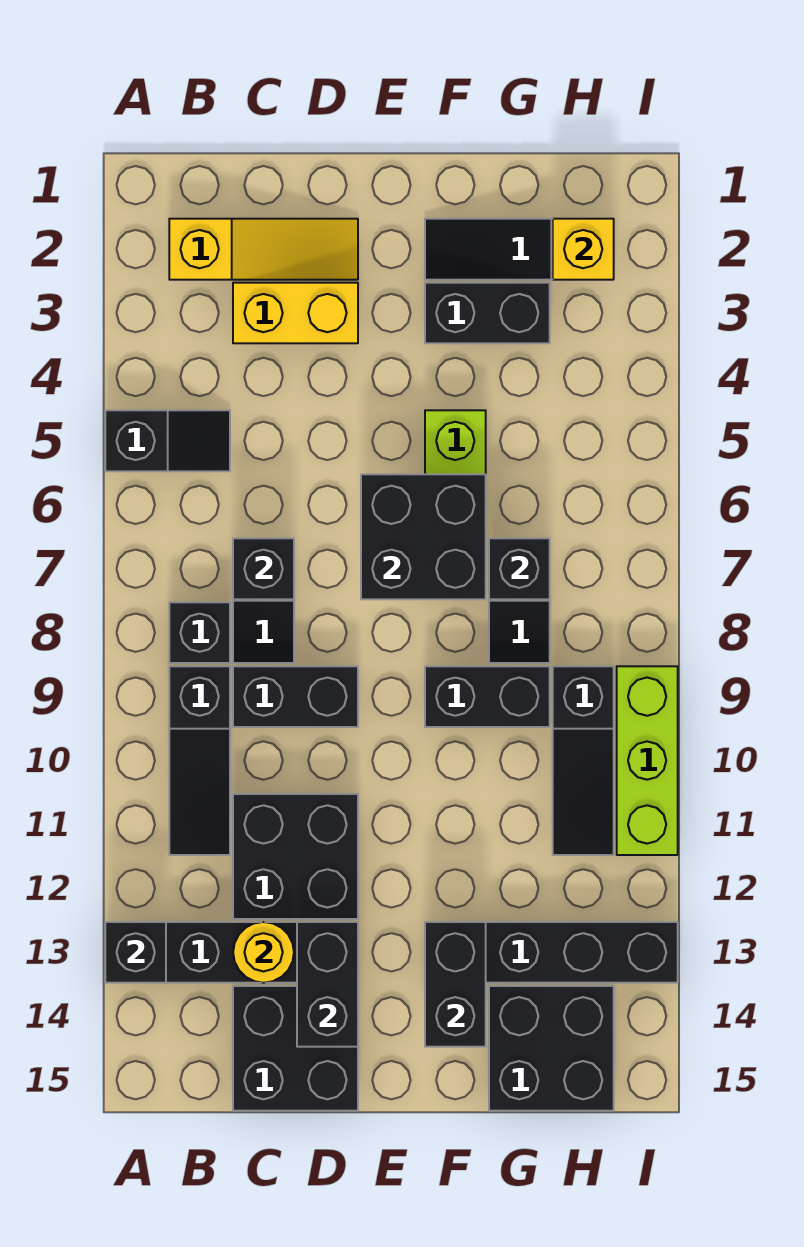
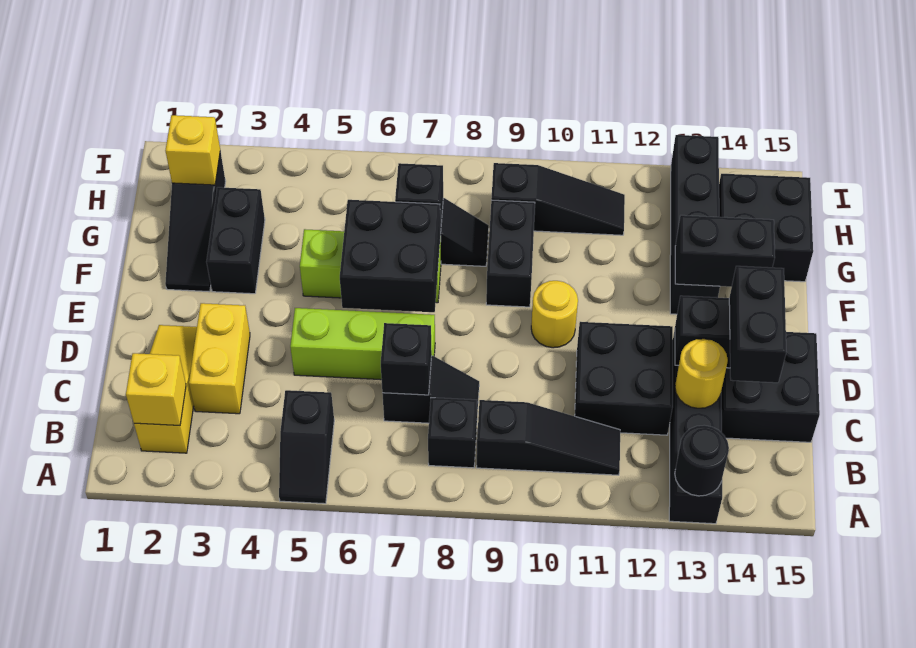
black 1x2 slope [105,410,230,471] -> black 1x2 slope turned to [279,390,334,504]
black 1x1 brick [105,922,166,983] -> black 1x1 round brick [675,425,729,496]
none -> yellow 1x1 brick [126,353,186,425]
black 1x2 brick [233,666,358,727] -> black 1x2 brick moved to [729,266,786,383]
none -> yellow 1x1 round brick [531,281,578,348]
lime 1x3 brick [617,666,678,855] -> lime 1x3 brick moved to [290,308,435,380]

